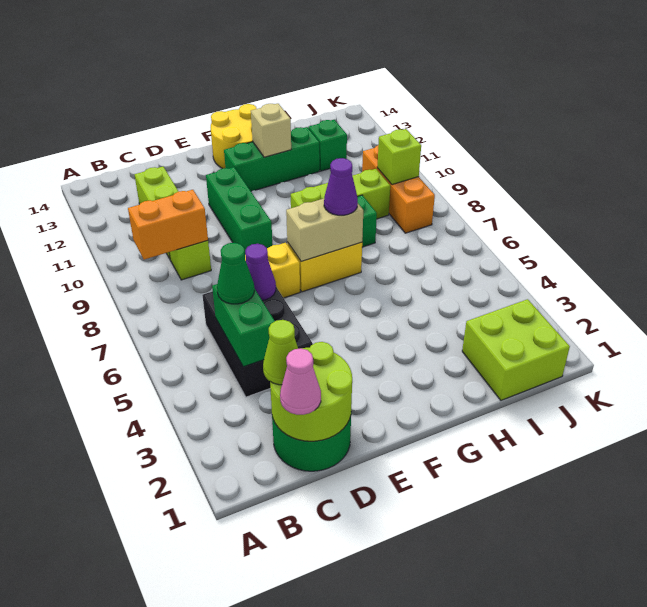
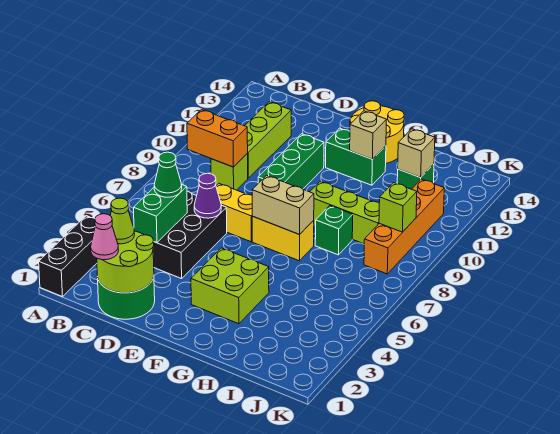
none -> black 1x3 brick [39,216,97,297]
green 1x3 brick [224,127,320,191] -> green 1x2 brick [326,128,386,185]
purple 1x1 cone [324,158,358,215] -> none
lime 2x2 brick [462,299,570,400] -> lime 2x2 brick moved to [191,248,269,324]
none -> tan 1x1 brick [398,129,435,177]
orange 1x3 brick [362,146,435,233] -> orange 1x4 brick [364,179,444,274]

